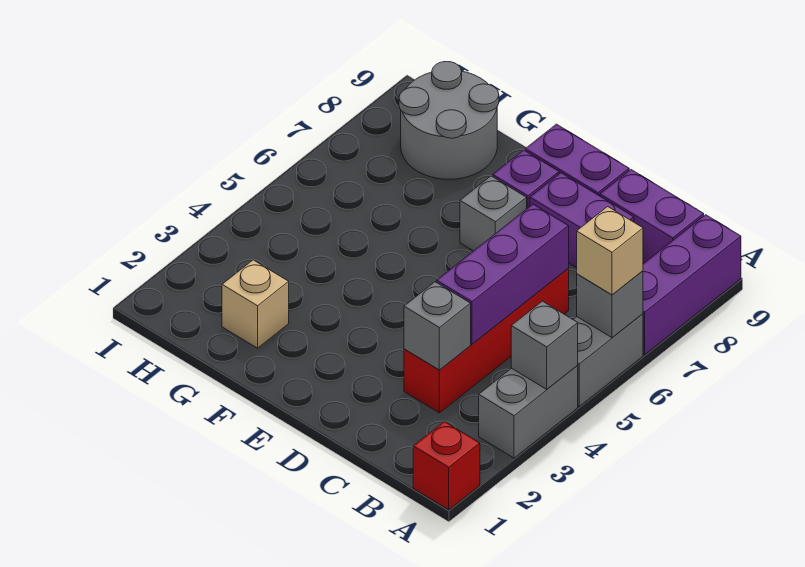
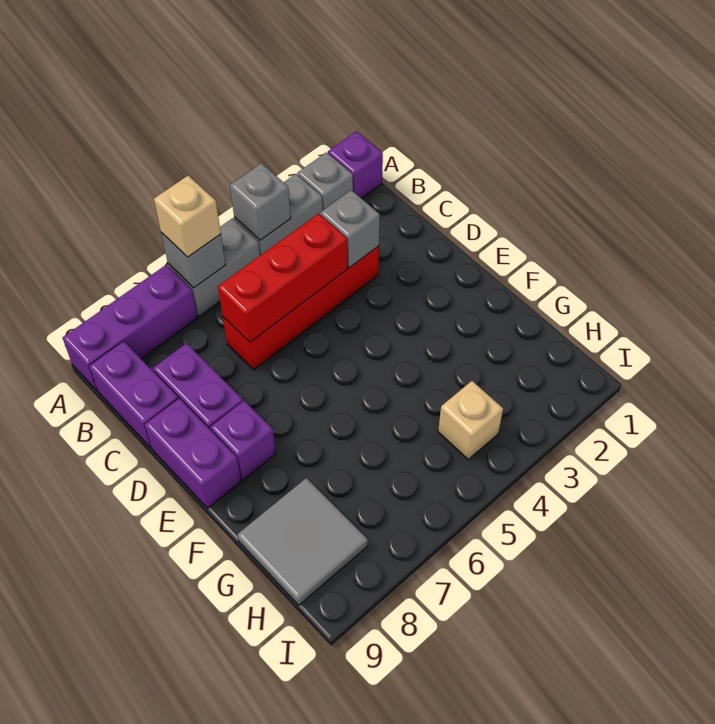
red 1x1 brick [413,422,480,510] -> purple 1x1 brick [328,131,383,199]
purple 1x3 brick [437,204,569,344] -> red 1x3 brick [218,214,348,342]
grey 1x1 brick [460,176,527,251] -> grey 1x1 brick moved to [298,152,353,210]
tan 1x1 brick [222,260,289,348] -> tan 1x1 brick moved to [438,381,503,460]
grey 2x2 round brick [399,61,499,179] -> grey 2x2 tile [237,478,368,605]

